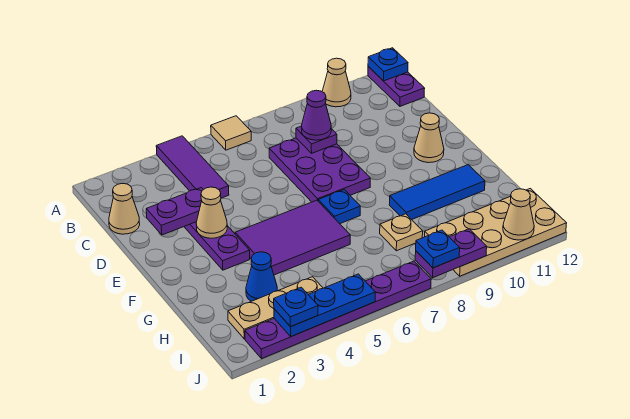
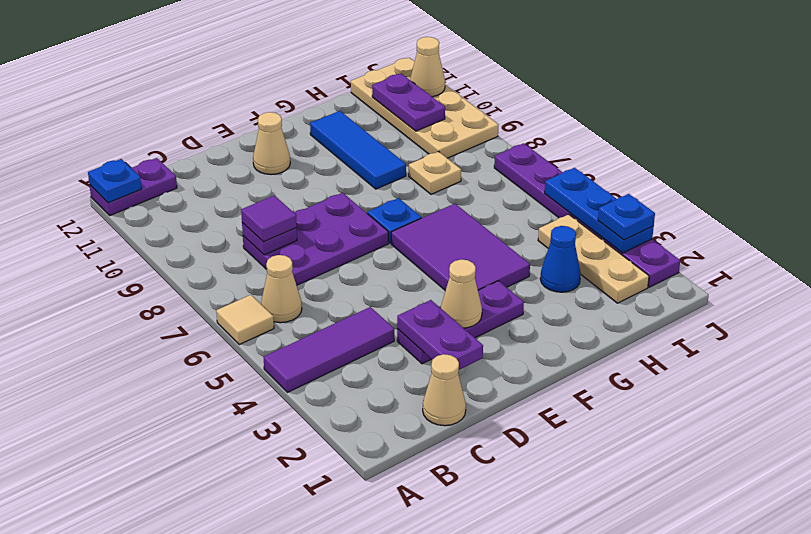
tan 1x1 cone [322,58,351,107] -> tan 1x1 cone moved to [261,255,302,323]
purple 1x1 cone [302,90,331,140] -> purple 1x1 tile [241,195,297,242]
purple 1x2 plate [415,229,487,278] -> purple 1x2 plate moved to [372,74,445,131]
blue 1x1 plate [416,230,460,268] -> none

